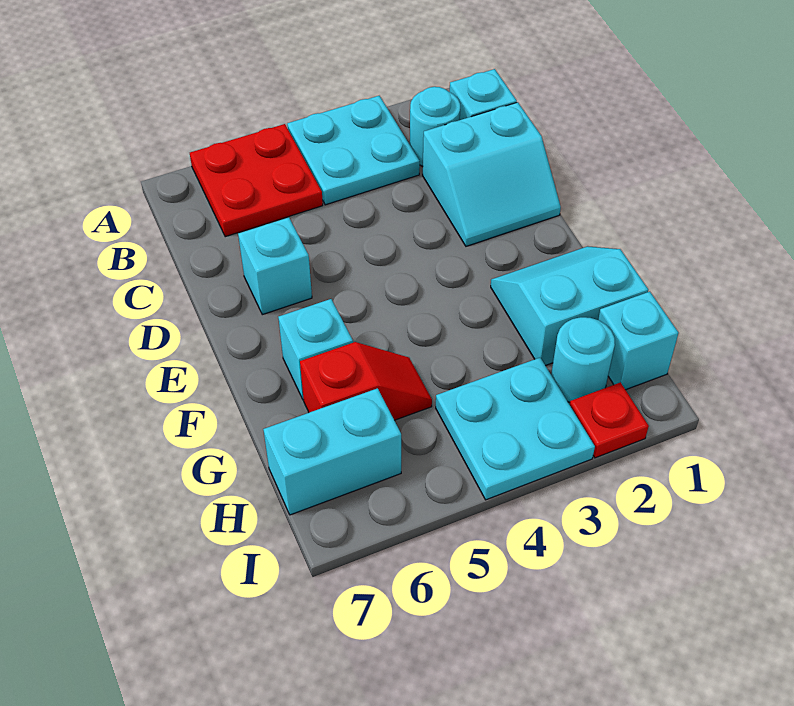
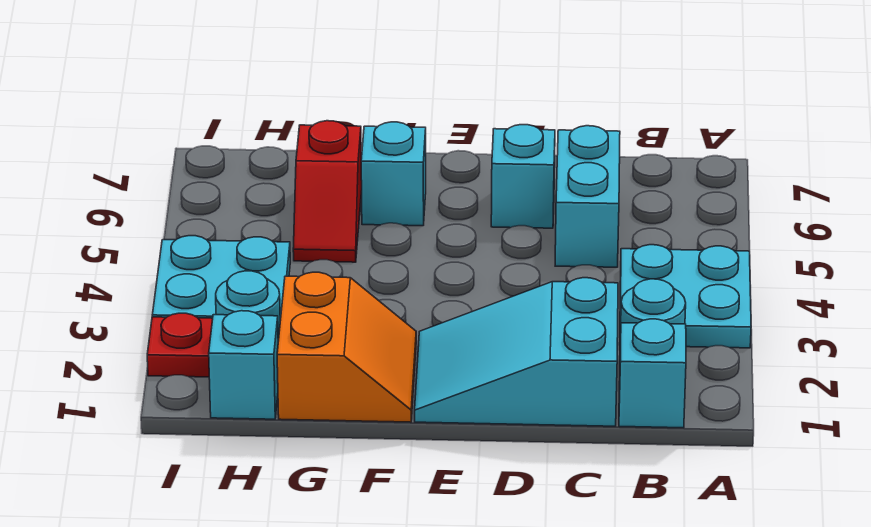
red 2x2 plate [190,124,323,237] -> none
cyan 2x2 slope [423,102,561,246] -> cyan 2x3 slope [415,278,618,426]
cyan 2x2 slope [491,246,648,366] -> orange 2x2 slope [277,272,416,422]
cyan 1x2 brick [263,388,401,515] -> cyan 1x2 brick moved to [555,126,620,267]

